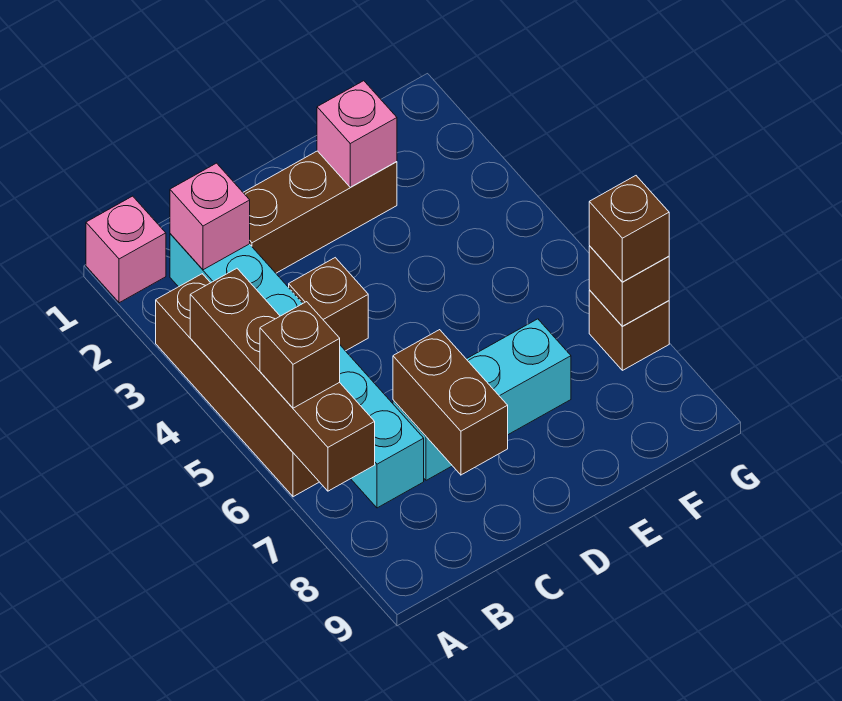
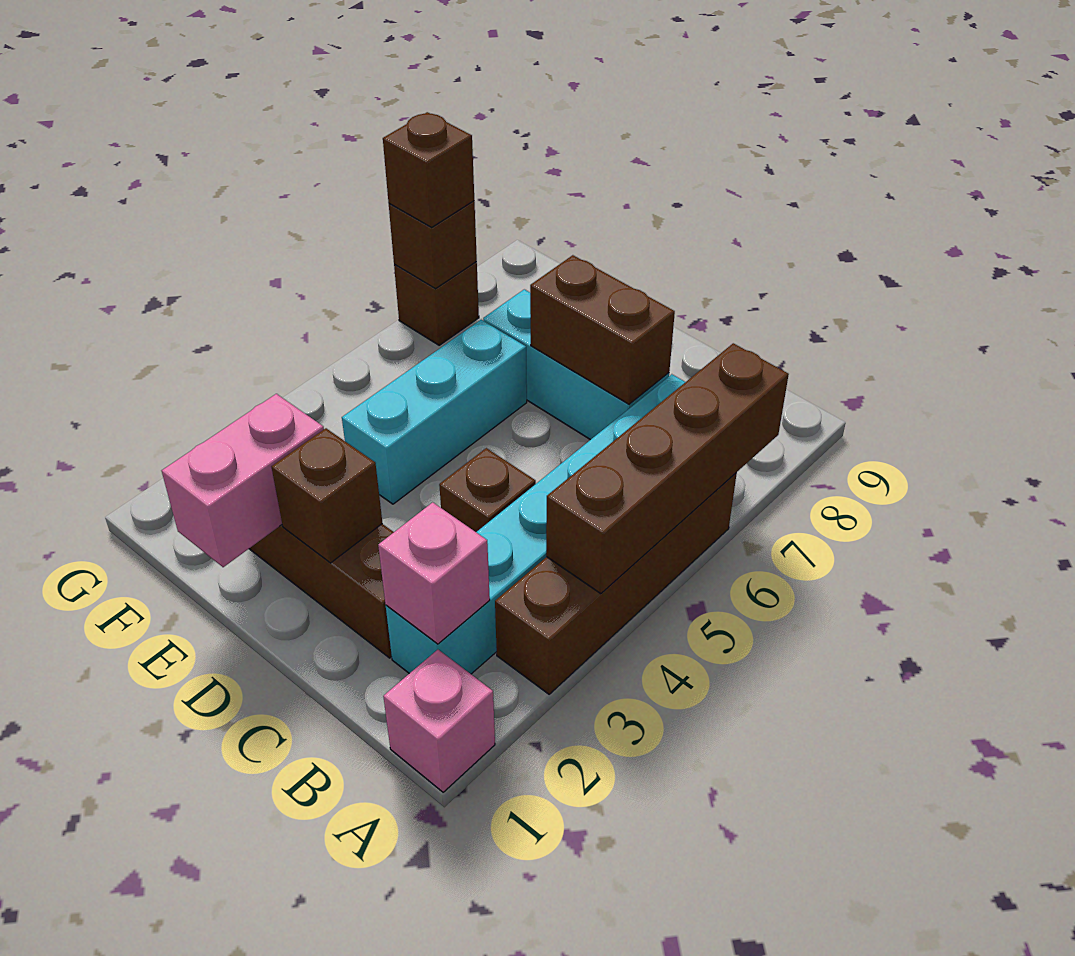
brown 1x1 brick [260,302,340,408] -> brown 1x1 brick moved to [272,428,382,563]
brown 1x2 brick [393,330,508,475] -> brown 1x2 brick turned to [530,255,675,404]
pink 1x1 brick [317,81,397,187] -> pink 1x2 brick [162,394,324,567]
none -> cyan 1x3 brick [342,320,527,504]

